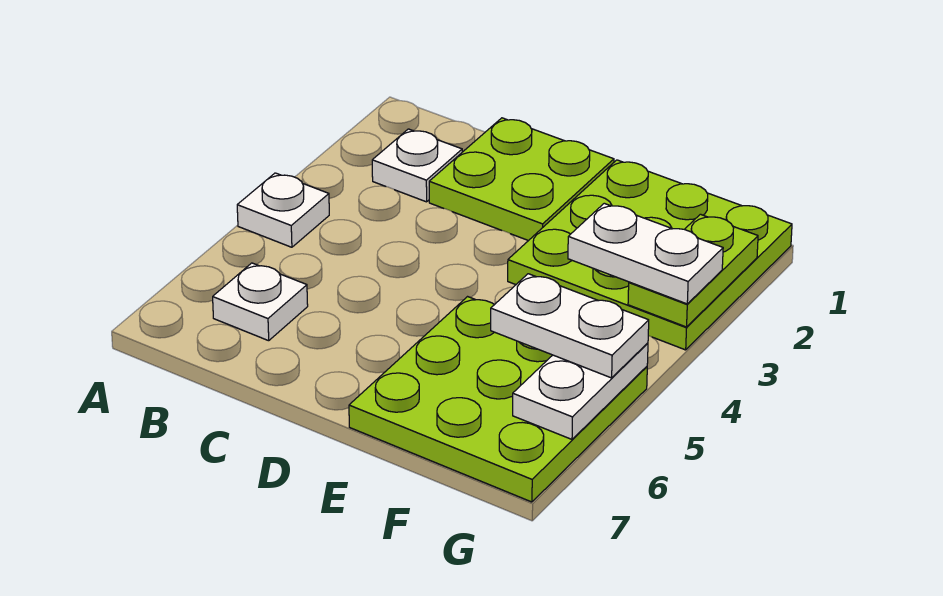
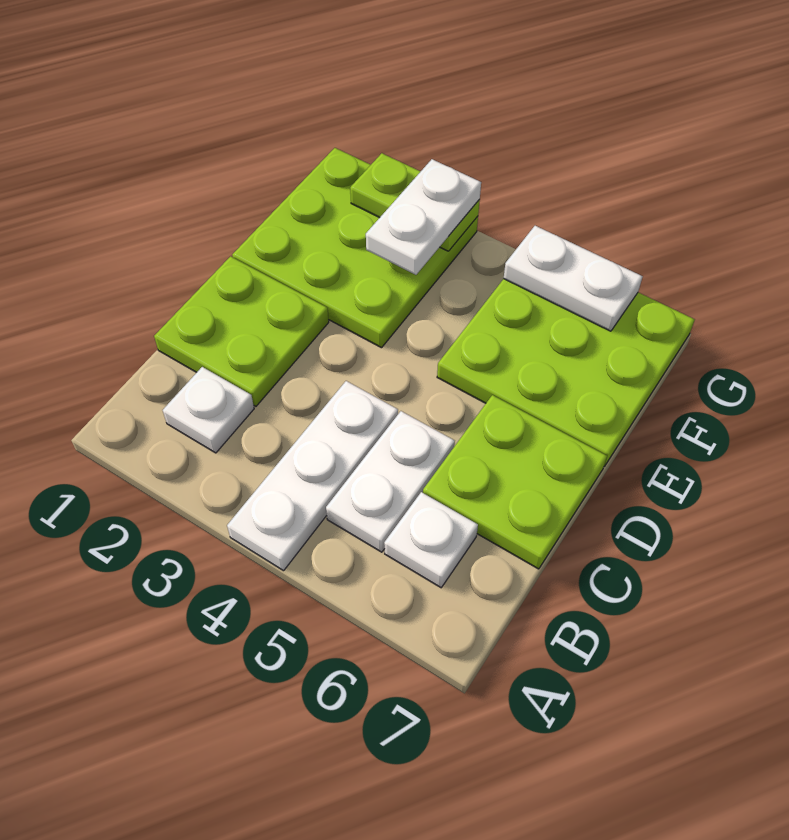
white 1x1 plate [237,173,329,247] -> white 1x3 plate [227,381,398,571]
none -> lime 2x2 plate [423,395,607,569]
white 1x2 plate [491,274,649,378] -> white 1x2 plate moved to [326,411,455,552]

